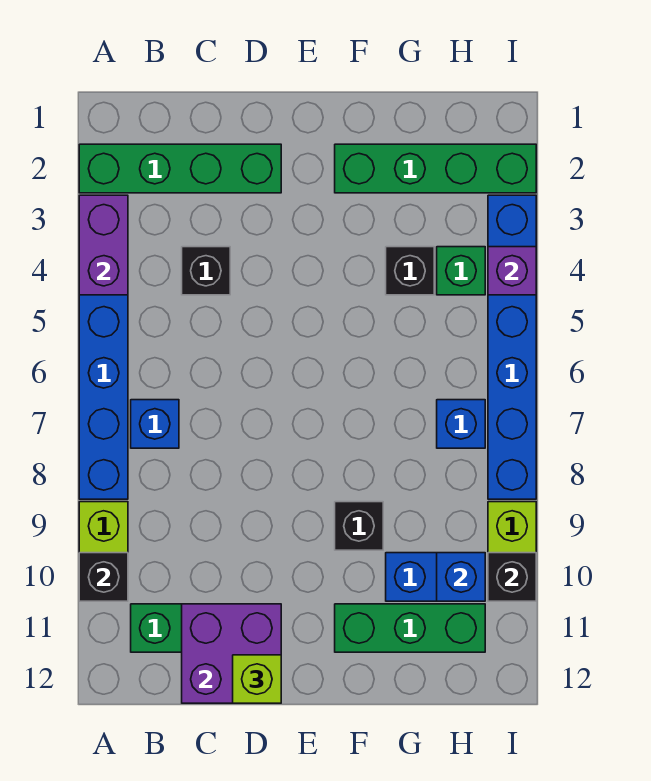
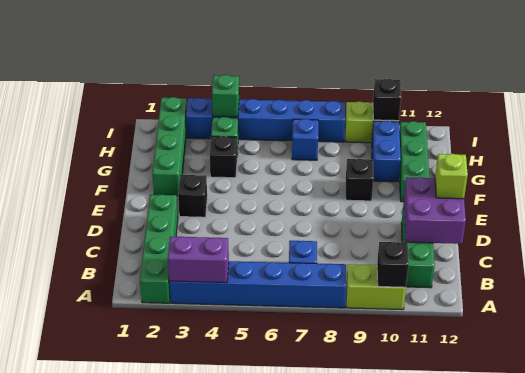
black 1x1 brick [182,247,230,295] -> black 1x1 brick moved to [178,175,207,217]
blue 1x1 brick [437,553,485,601] -> none
purple 1x1 brick [488,247,536,295] -> green 1x1 brick [212,75,239,117]

